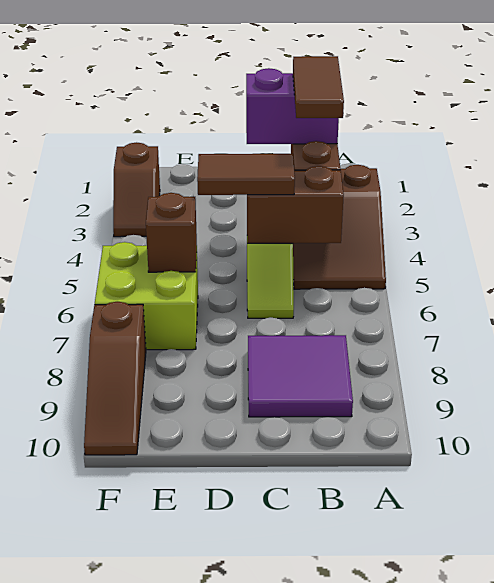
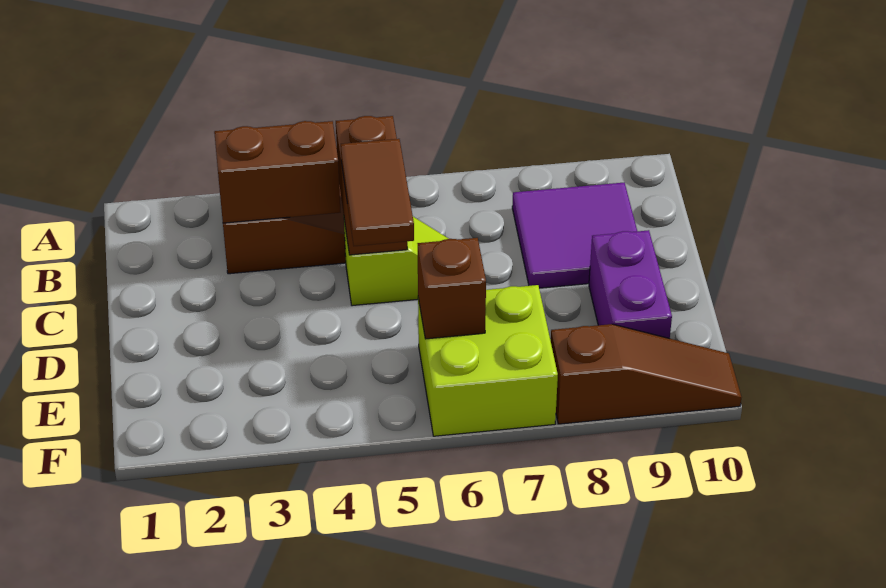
purple 1x2 brick [246,68,339,144] -> purple 1x2 brick moved to [589,230,672,338]
brown 1x2 tile [293,56,344,118] -> none
brown 1x2 slope [113,142,160,237] -> none

